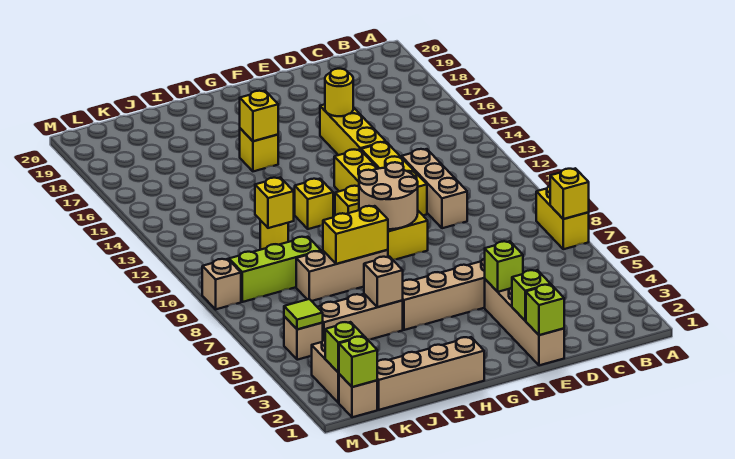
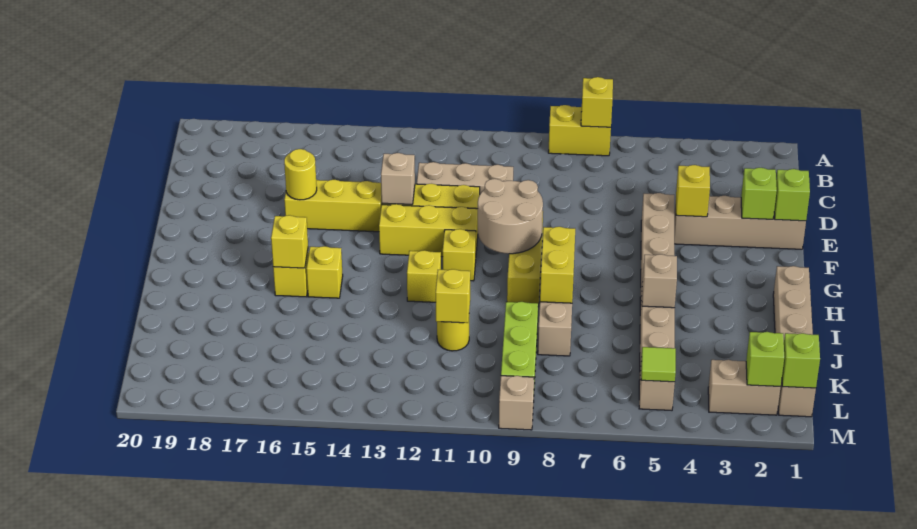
lime 1x1 brick [485,241,523,292] -> yellow 1x1 brick [676,165,710,217]
none -> tan 1x1 brick [381,153,415,205]
none -> yellow 1x1 brick [307,246,343,298]

